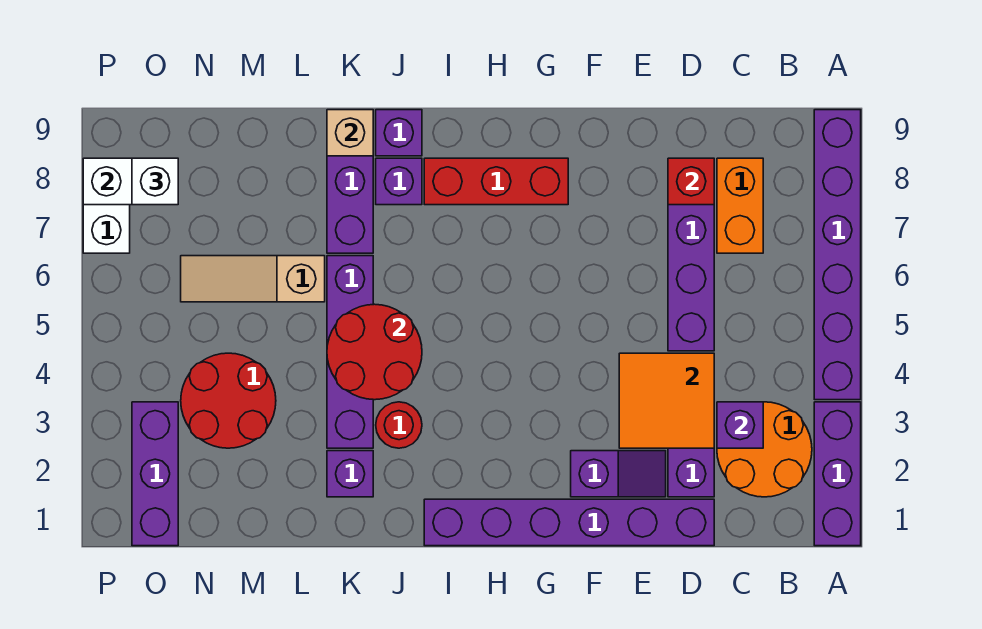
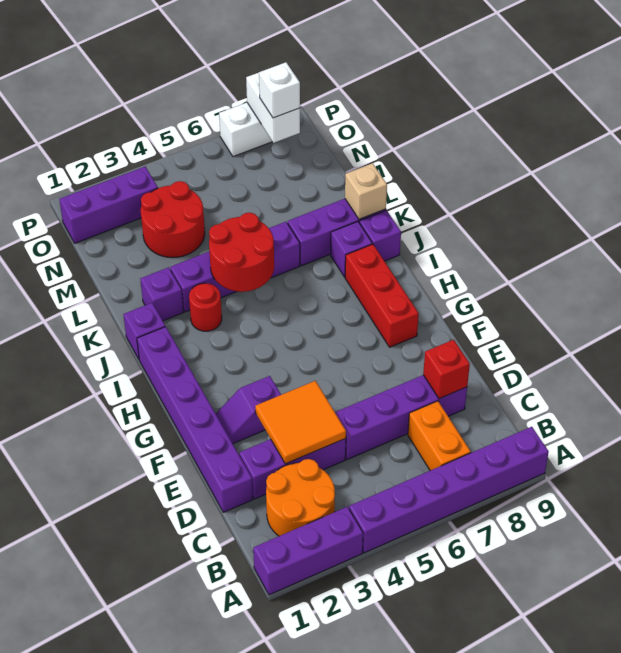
purple 1x1 brick [717,402,763,448] -> purple 1x1 brick moved to [123,303,165,359]
orange 1x2 brick [717,158,763,253] -> orange 1x2 brick turned to [408,401,471,470]
purple 1x2 slope [571,451,666,497] -> purple 1x2 slope turned to [216,376,281,444]
tan 1x3 slope [181,256,325,302] -> none

